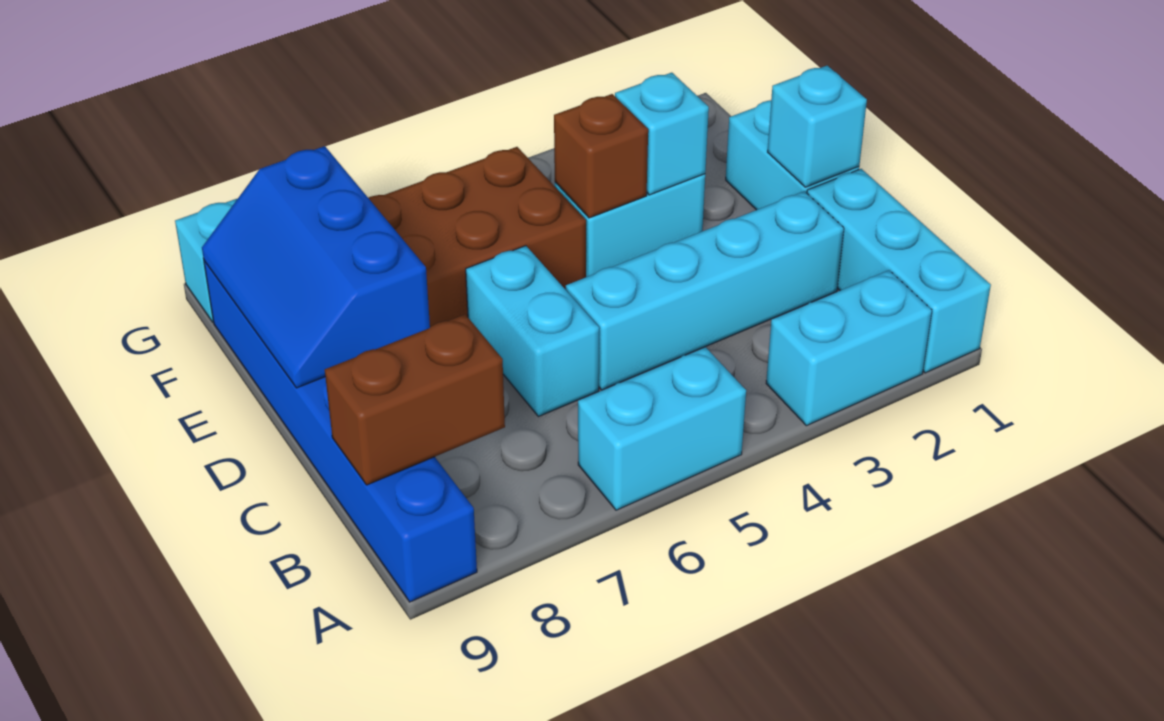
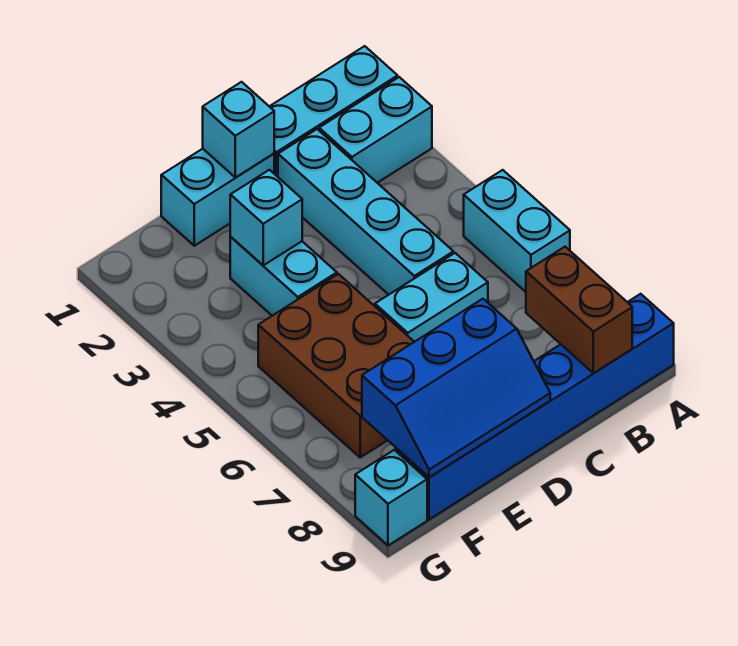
cyan 1x2 brick [766,270,932,426] -> cyan 1x2 brick turned to [319,77,432,183]
brown 1x1 brick [554,94,648,218] -> none

